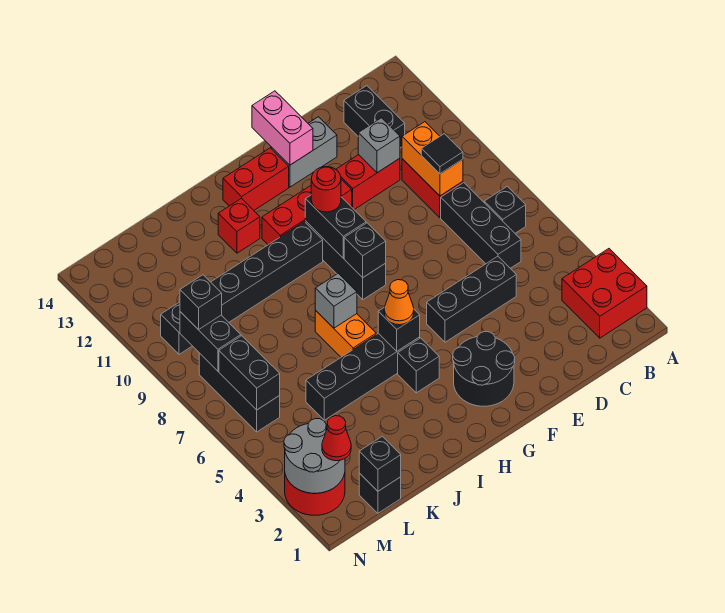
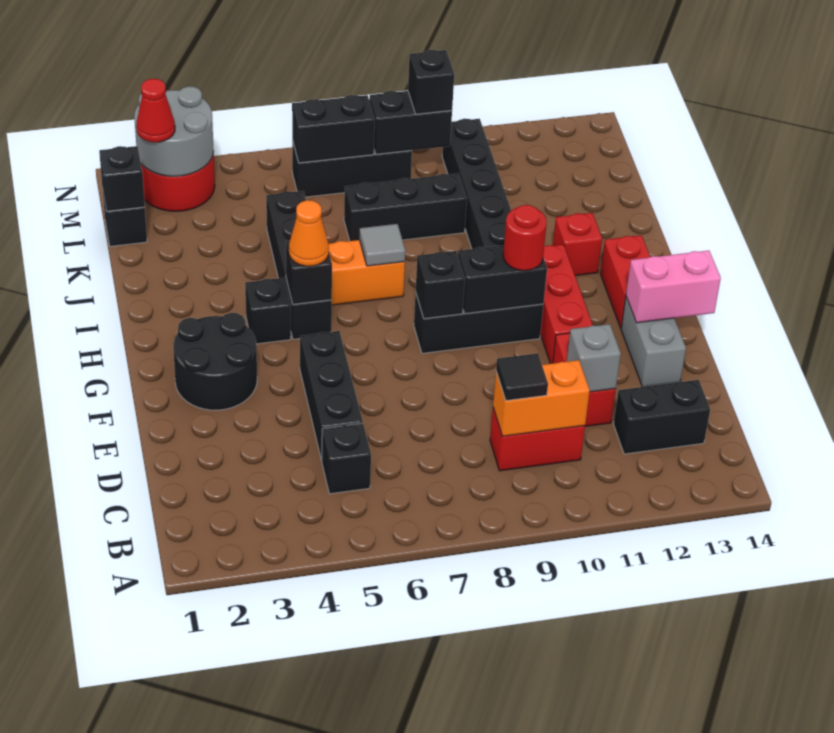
red 2x2 brick [562,249,647,338] -> none
black 1x1 brick [484,186,526,233] -> black 1x1 brick moved to [322,423,371,494]
black 1x3 brick [441,183,521,268] -> black 1x3 brick moved to [344,173,467,241]
grey 1x1 brick [315,273,357,328] -> grey 1x1 tile [359,224,405,266]

